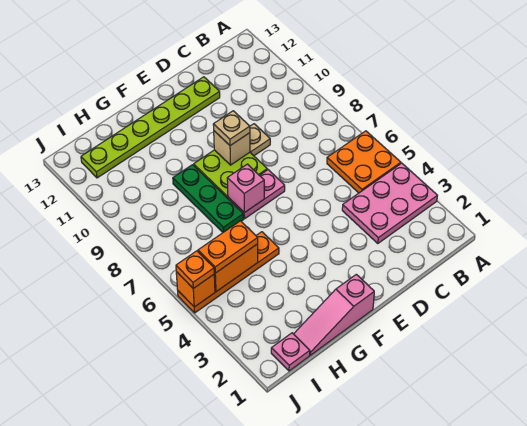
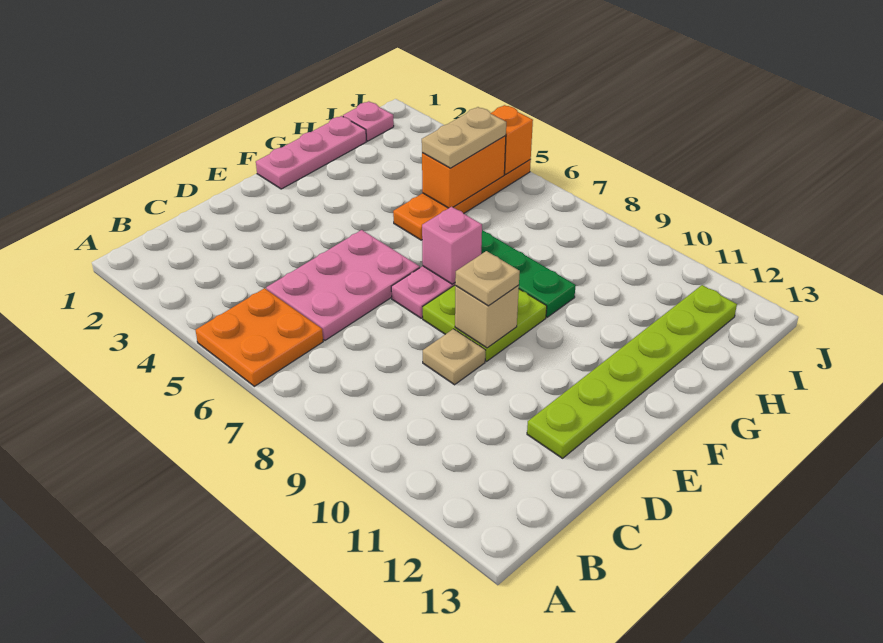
pink 2x3 plate [342,163,437,244] -> pink 2x3 plate moved to [266,230,420,340]
pink 1x3 slope [294,274,374,355] -> pink 1x3 plate [256,116,367,189]
orange 1x2 plate [198,221,258,273] -> tan 1x2 plate [422,107,506,168]
orange 1x1 plate [176,251,214,288] -> none

